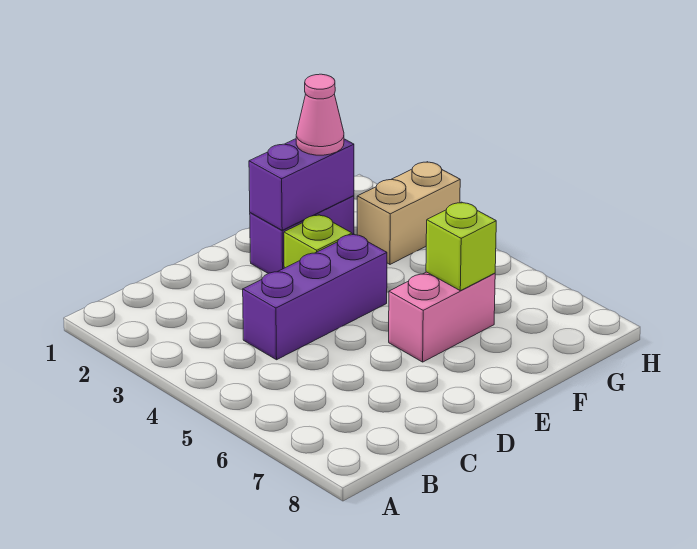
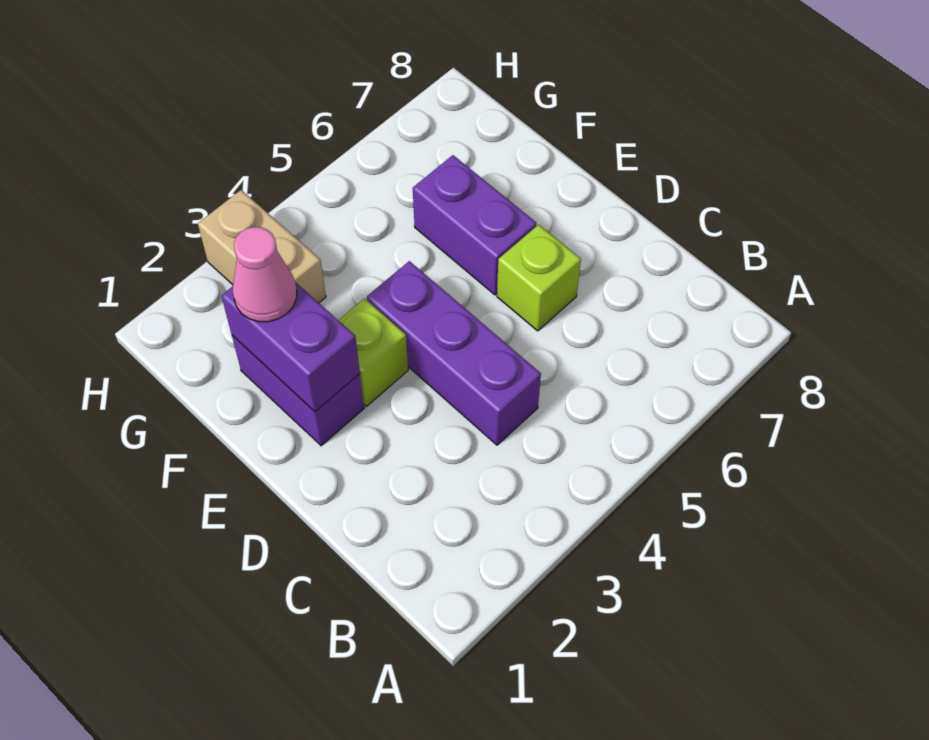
pink 1x2 brick [389,272,495,362] -> purple 1x2 brick [413,155,536,295]
lime 1x1 brick [426,202,496,291] -> lime 1x1 brick moved to [497,225,581,331]

